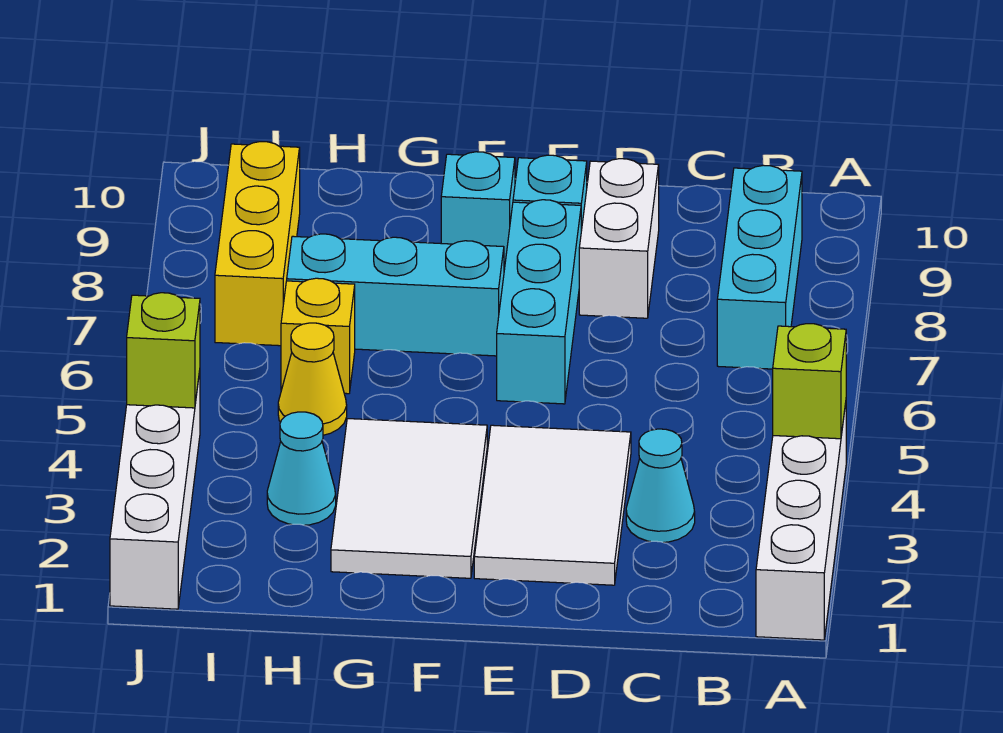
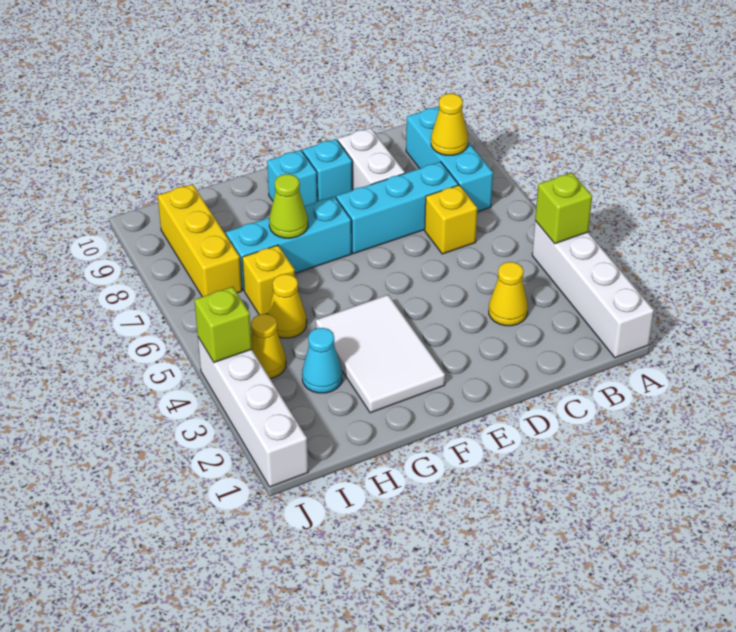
none -> yellow 1x1 cone [431,93,468,155]
cyan 1x1 cone [626,429,695,542] -> yellow 1x1 cone [489,262,528,326]
none -> yellow 1x1 brick [425,185,477,254]
white 2x3 tile [474,425,631,585] -> none
cyan 1x3 brick [497,200,581,404] -> cyan 1x3 brick turned to [336,162,458,254]
none -> lime 1x1 cone [269,174,308,238]
none -> yellow 1x1 cone [251,314,286,378]

